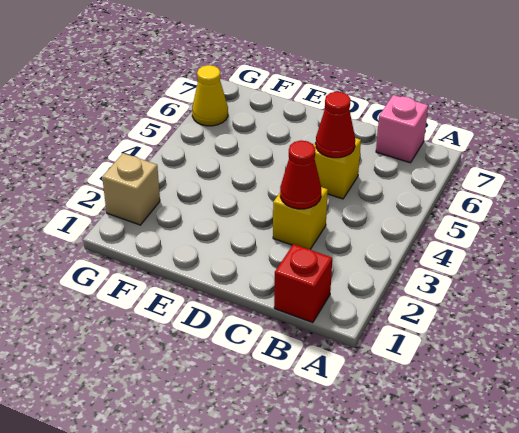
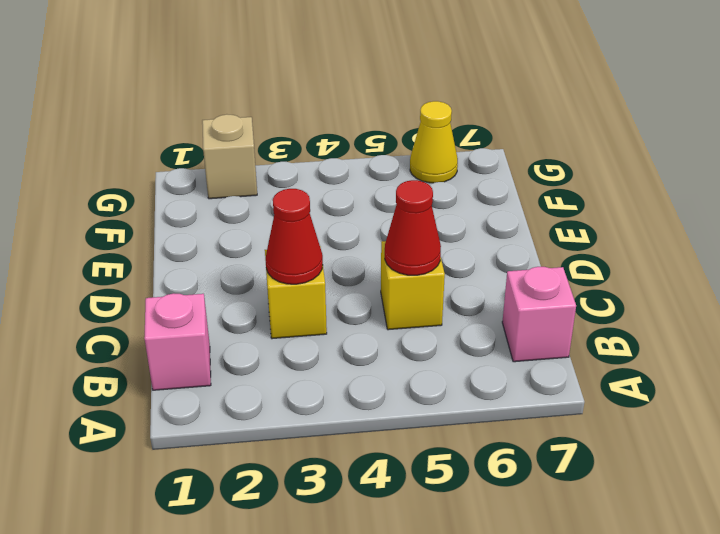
red 1x1 brick [274,244,332,323] -> pink 1x1 brick [144,293,211,390]

